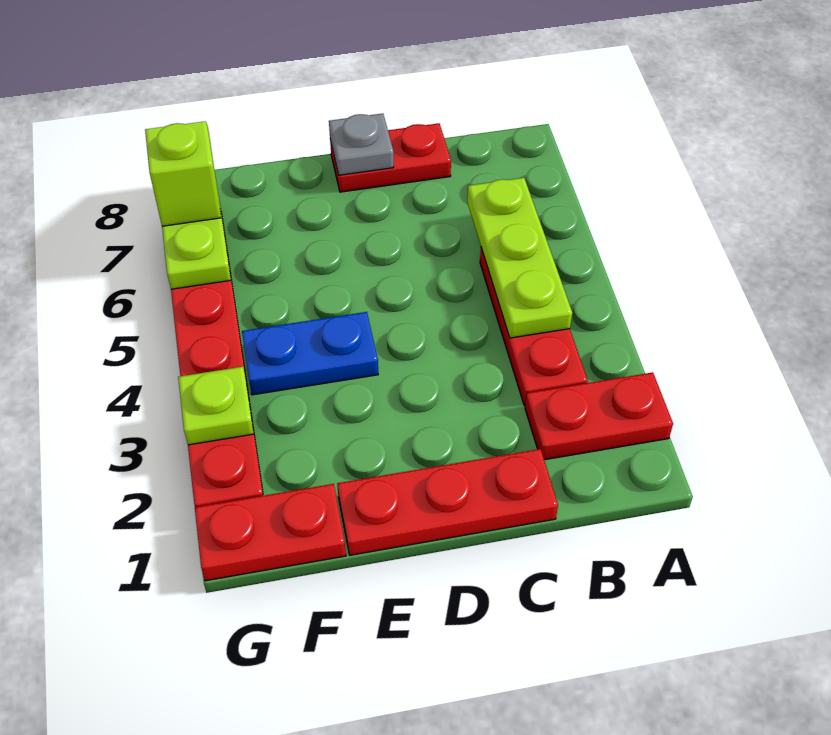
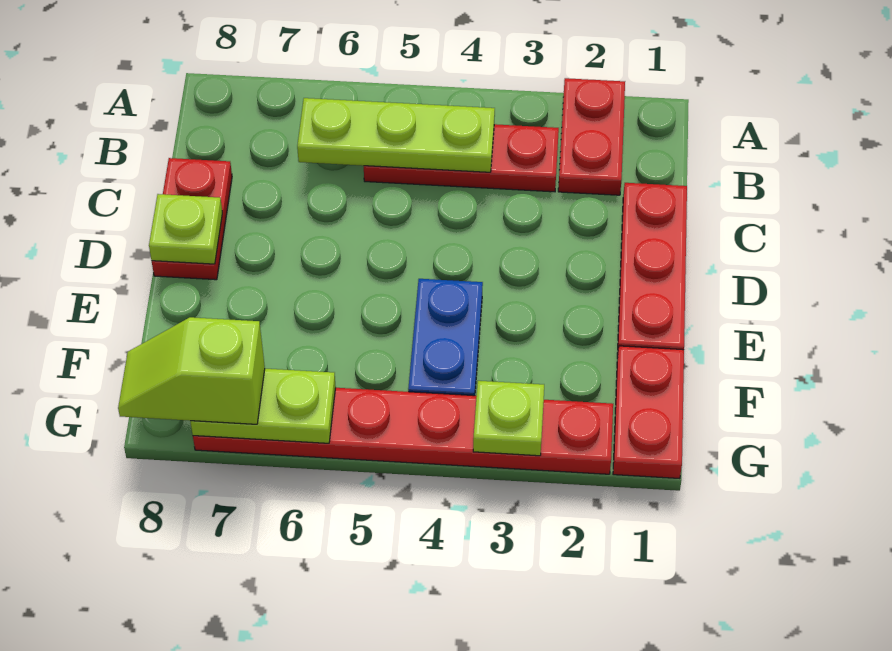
grey 1x1 plate [329,113,394,175] -> lime 1x1 plate [149,194,222,264]

